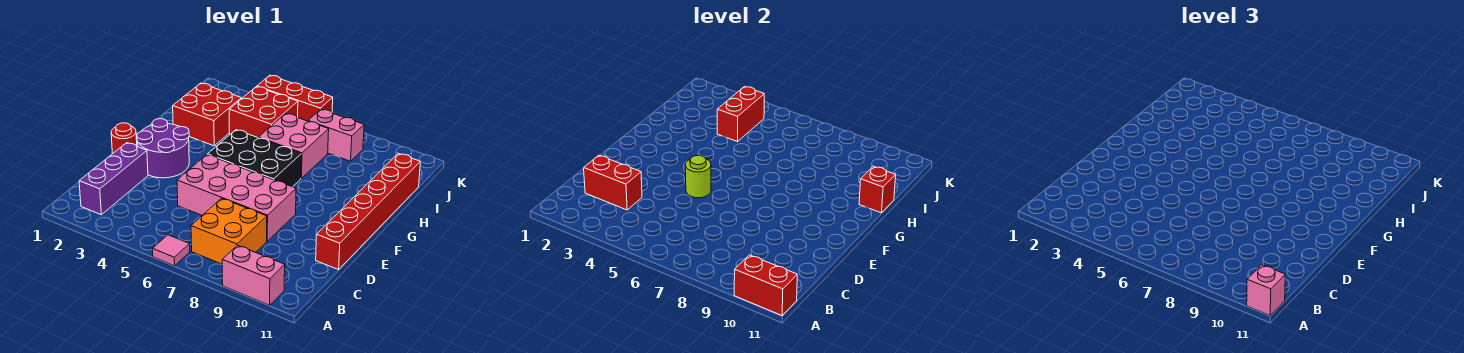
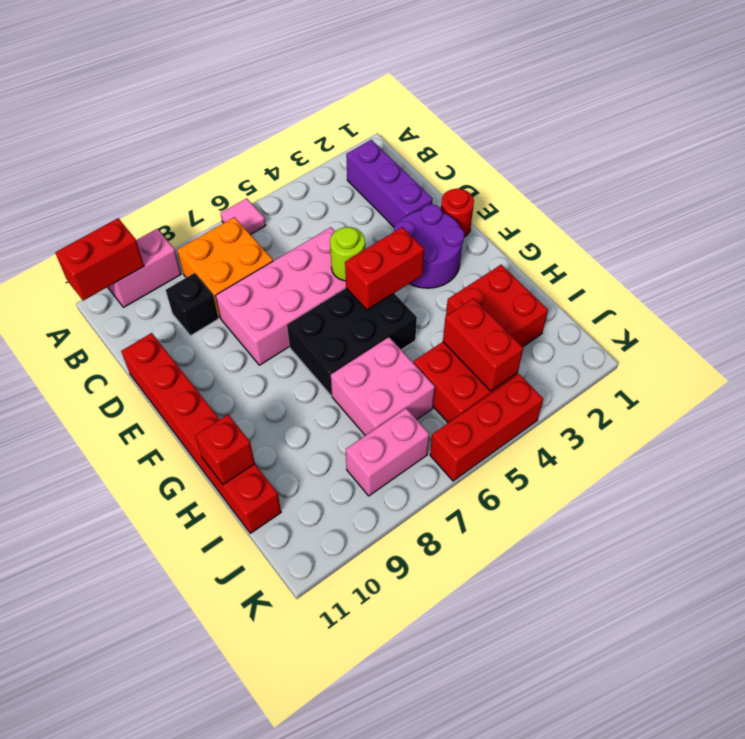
pink 1x1 brick [1247,265,1285,315] -> none
red 1x2 brick [584,155,642,210] -> red 1x2 brick moved to [345,227,424,310]
none -> black 1x1 brick [166,273,218,336]

